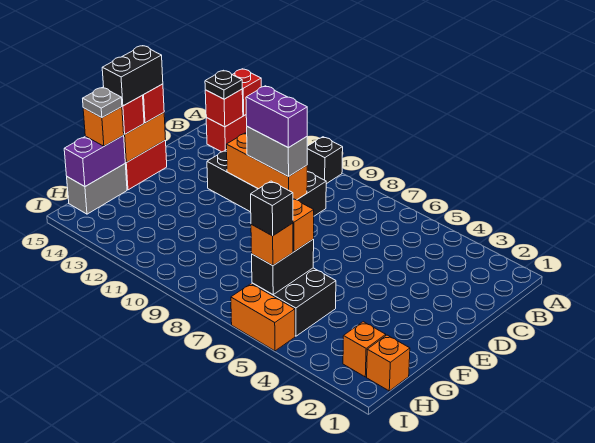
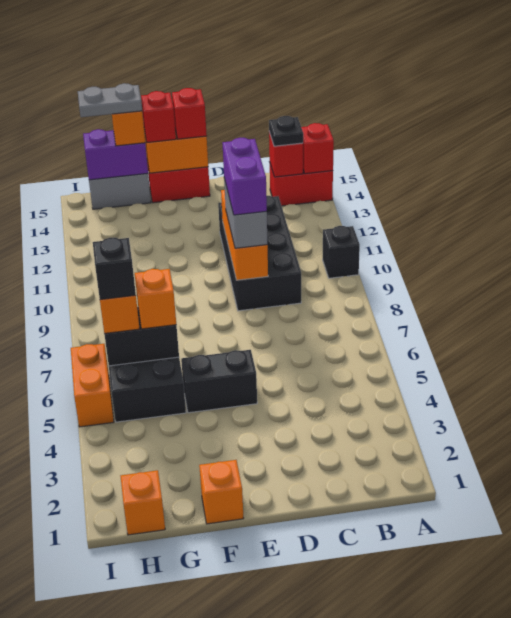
black 1x2 brick [102,46,163,106] -> black 1x2 brick moved to [181,350,257,413]
grey 1x1 plate [83,87,122,118] -> grey 1x2 plate [78,83,142,117]
orange 1x1 brick [343,322,386,377] -> orange 1x1 brick moved to [199,460,244,524]

